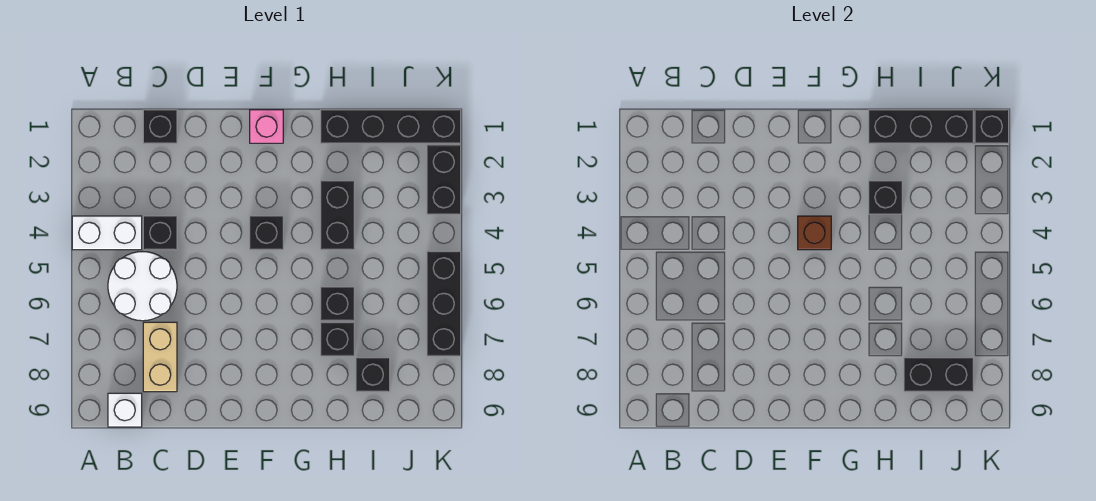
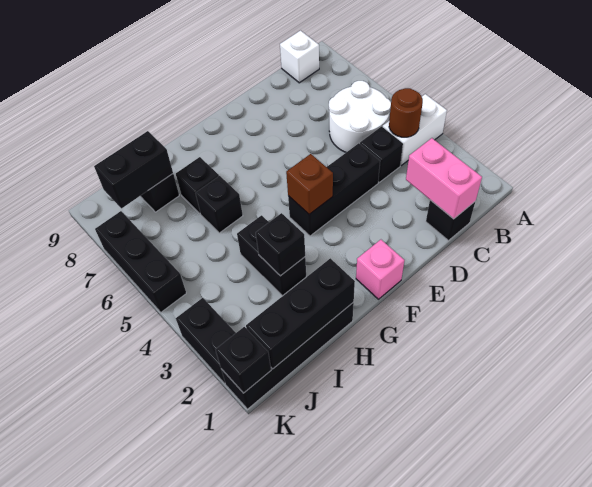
none -> brown 1x1 round brick [389,88,423,137]
none -> pink 1x2 brick [406,138,482,219]
tan 1x2 brick [143,322,177,392] -> none
black 1x1 brick [250,216,283,250] -> black 1x3 brick [288,143,380,236]

